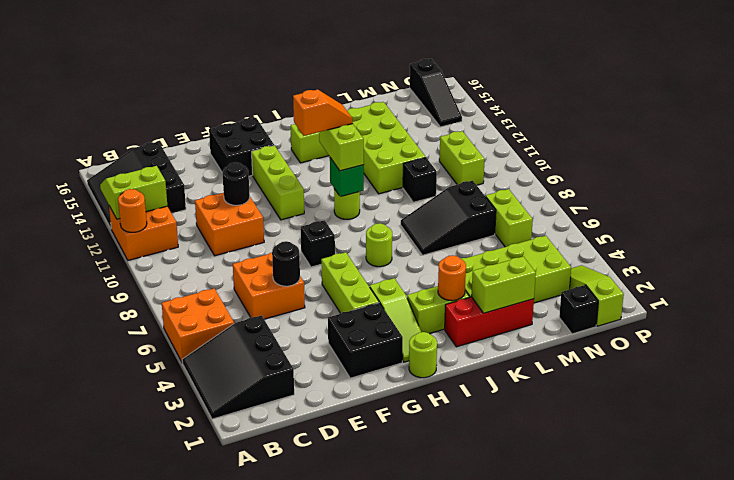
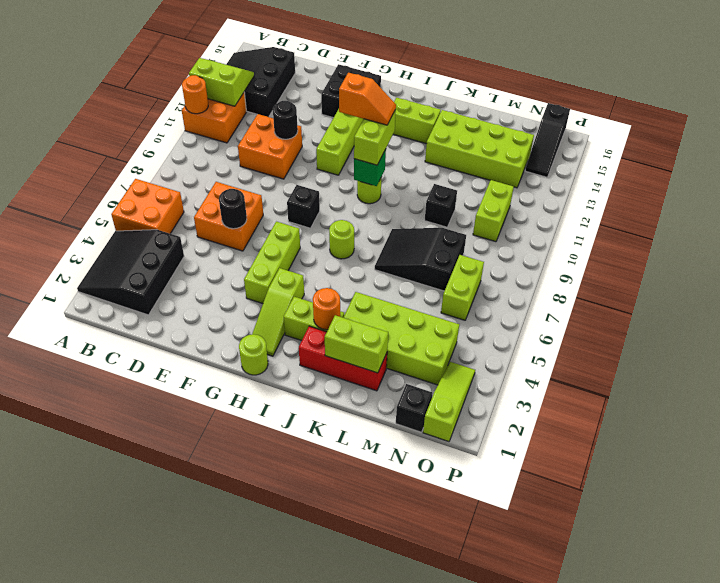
black 2x2 brick [328,303,403,378] -> none
lime 2x4 brick [347,102,426,194] -> lime 2x4 brick turned to [425,110,534,188]

